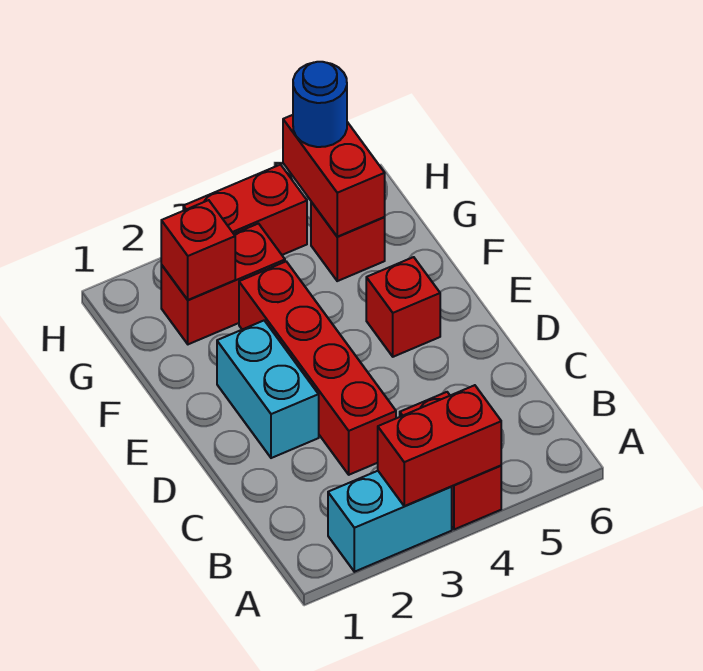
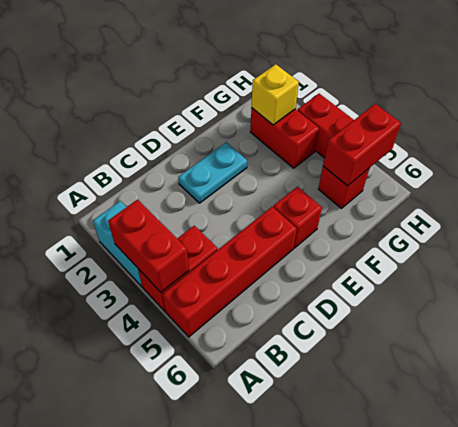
red 1x4 brick [239,262,396,475] -> red 1x4 brick moved to [162,207,297,337]
cyan 1x2 brick [217,321,319,458] -> cyan 1x2 plate [178,142,247,203]
red 1x1 brick [161,200,235,300] -> yellow 1x1 brick [251,64,299,125]
blue 1x1 round brick [293,62,347,147] -> none

